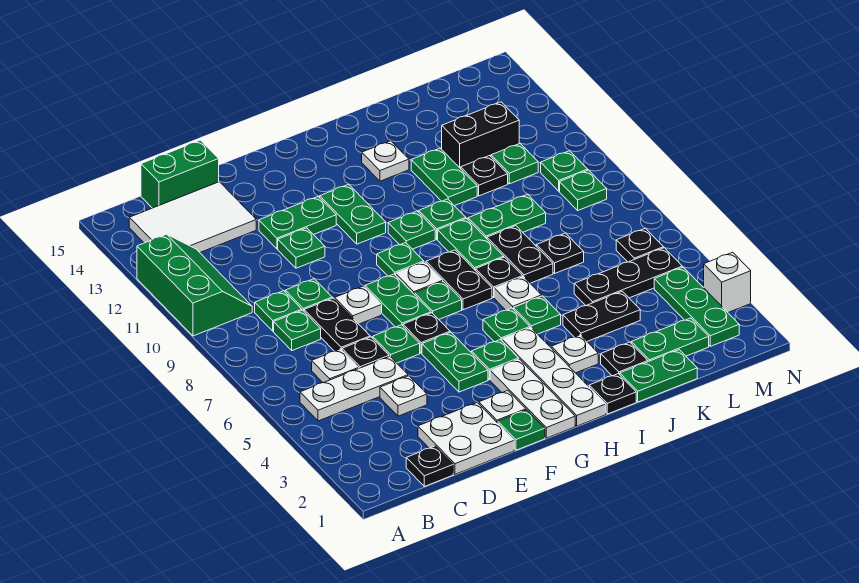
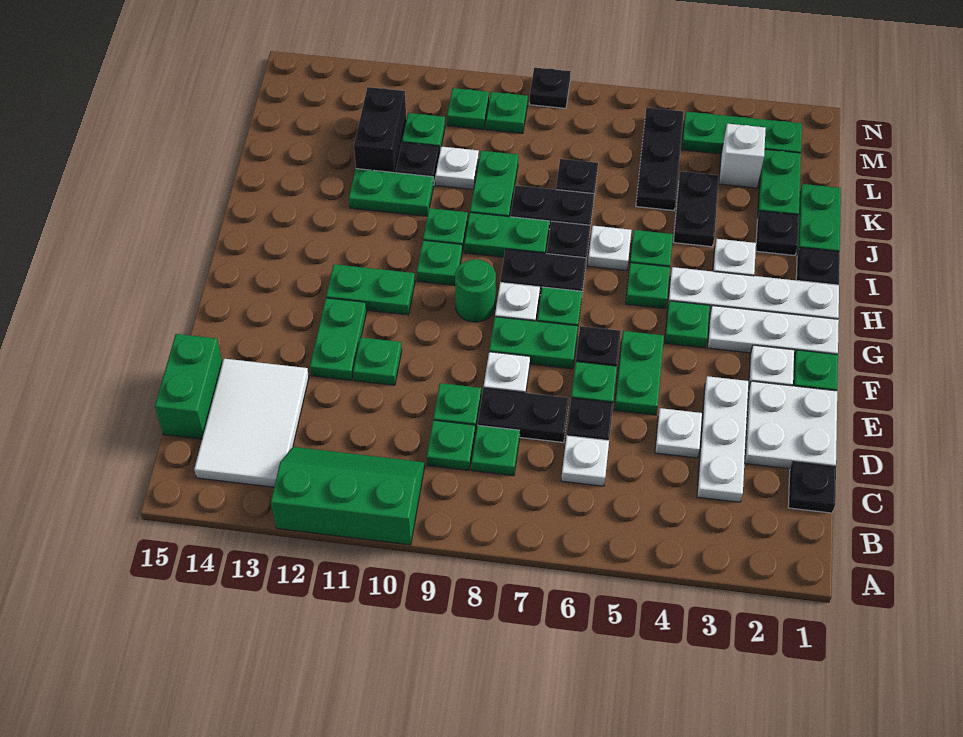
white 1x3 plate [300,356,408,421] -> white 1x3 plate moved to [697,376,749,502]
green 1x2 plate [422,332,488,392] -> green 1x2 plate turned to [614,331,664,415]
green 1x1 plate [377,243,424,276] -> green 1x1 round brick [455,259,496,322]
white 1x1 plate [362,141,409,181] -> white 1x1 plate moved to [435,147,479,189]
black 1x1 plate [616,228,663,262] -> black 1x1 plate moved to [529,68,571,108]
white 1x1 brick [704,252,751,312] -> white 1x1 brick moved to [719,124,766,188]

